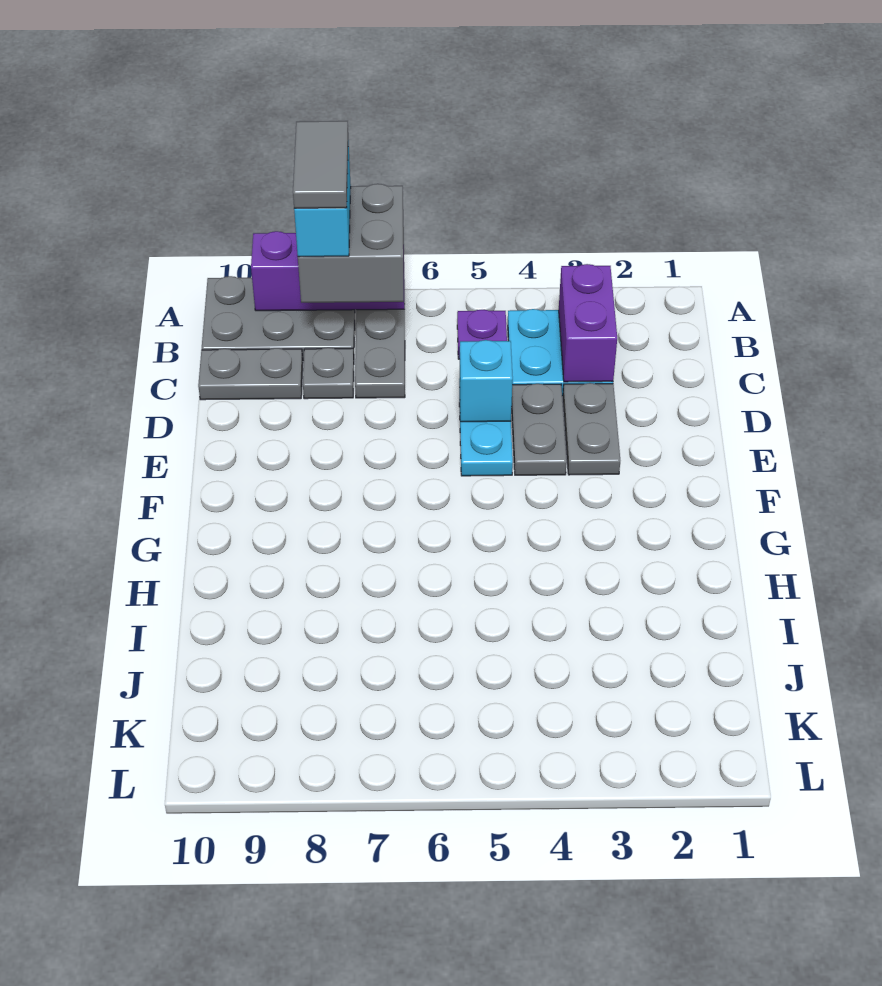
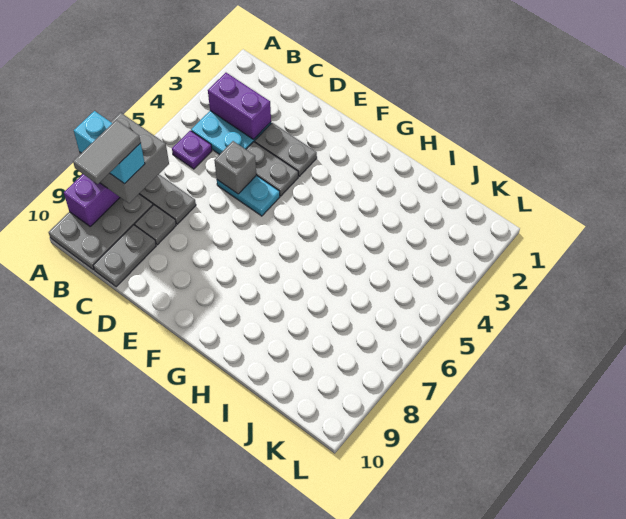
grey 1x2 tile [293,121,348,208] -> grey 1x2 tile turned to [73,120,141,184]
cyan 1x1 brick [459,340,513,422] -> grey 1x1 brick [214,141,256,194]

